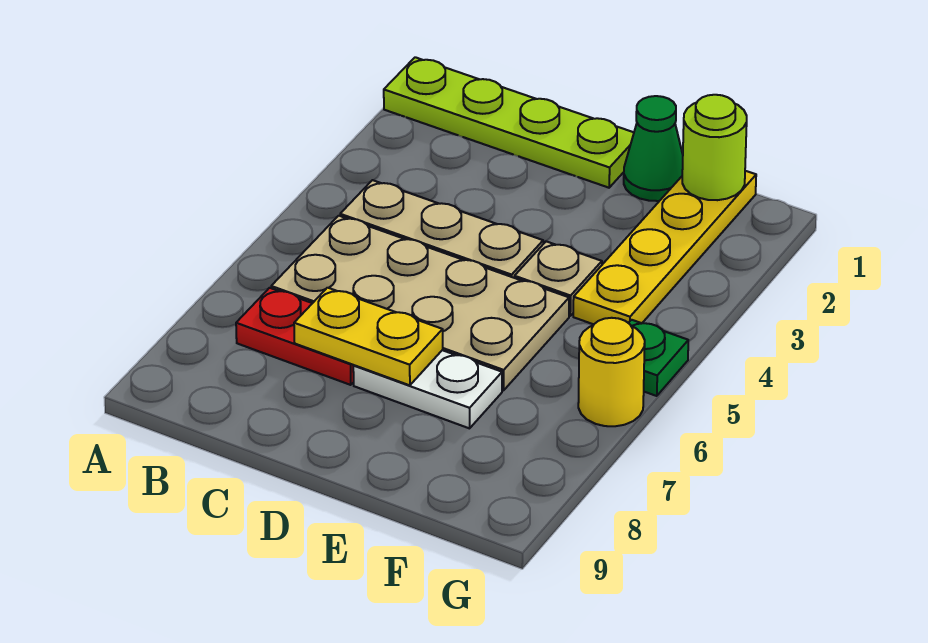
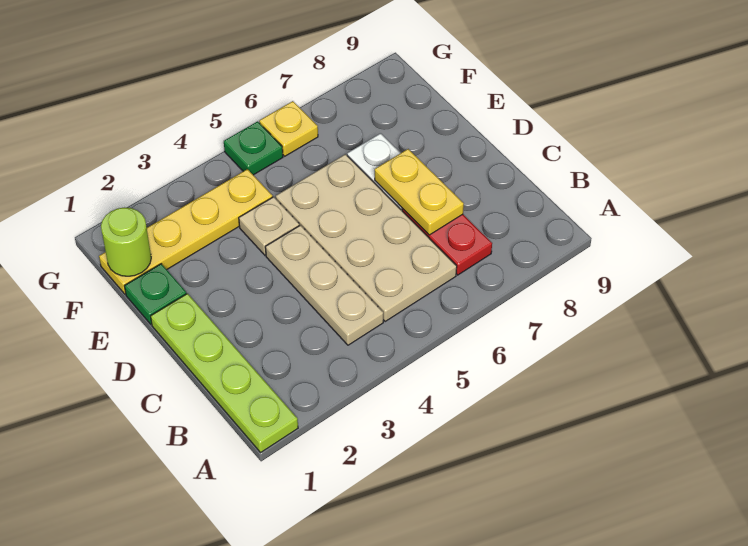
green 1x1 cone [624,96,683,201] -> green 1x1 plate [125,264,186,324]
yellow 1x1 round brick [578,318,645,426] -> yellow 1x1 plate [259,101,318,156]

